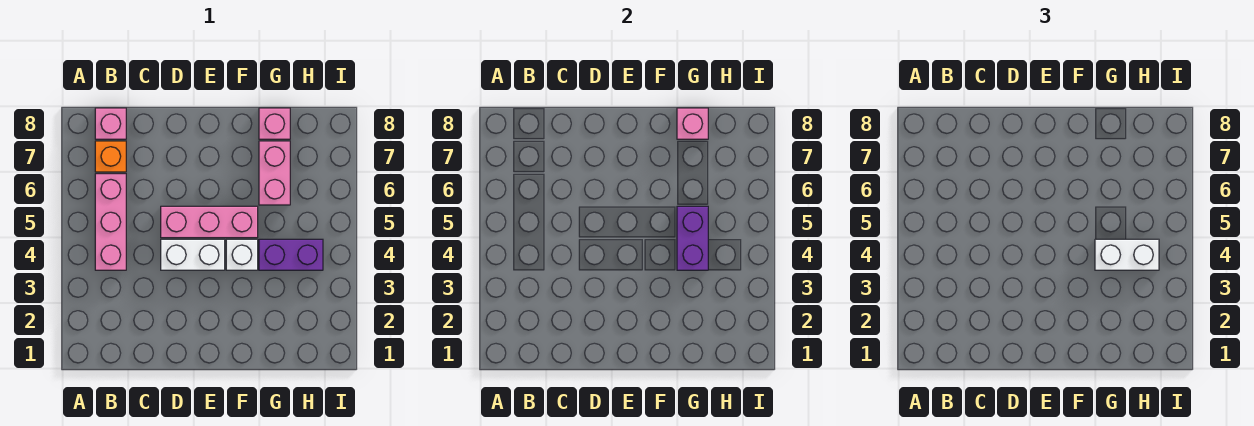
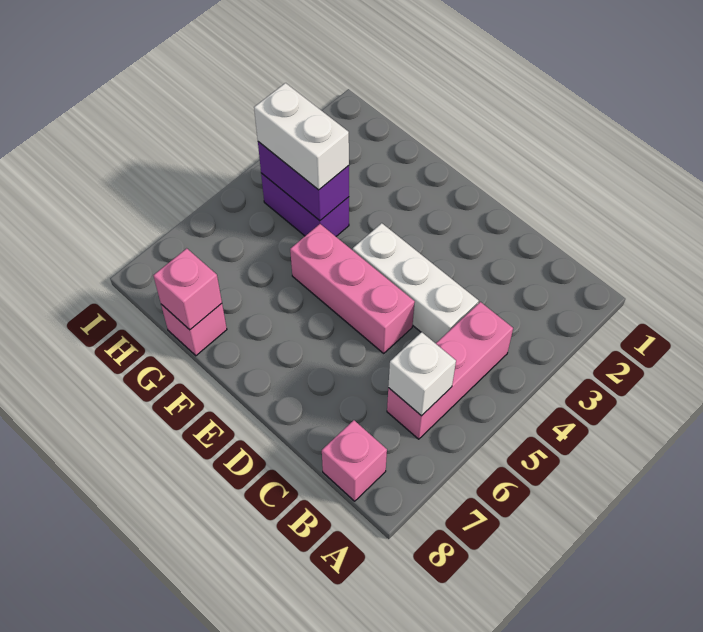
orange 1x1 brick [95,141,126,172] -> none
white 1x2 brick [161,239,225,270] -> white 1x3 brick [353,223,479,343]
white 1x1 brick [226,239,258,270] -> white 1x1 brick moved to [388,332,456,416]
purple 1x2 brick [677,206,708,270] -> purple 1x2 brick turned to [258,142,349,221]
pink 1x2 brick [259,141,290,205] -> none

